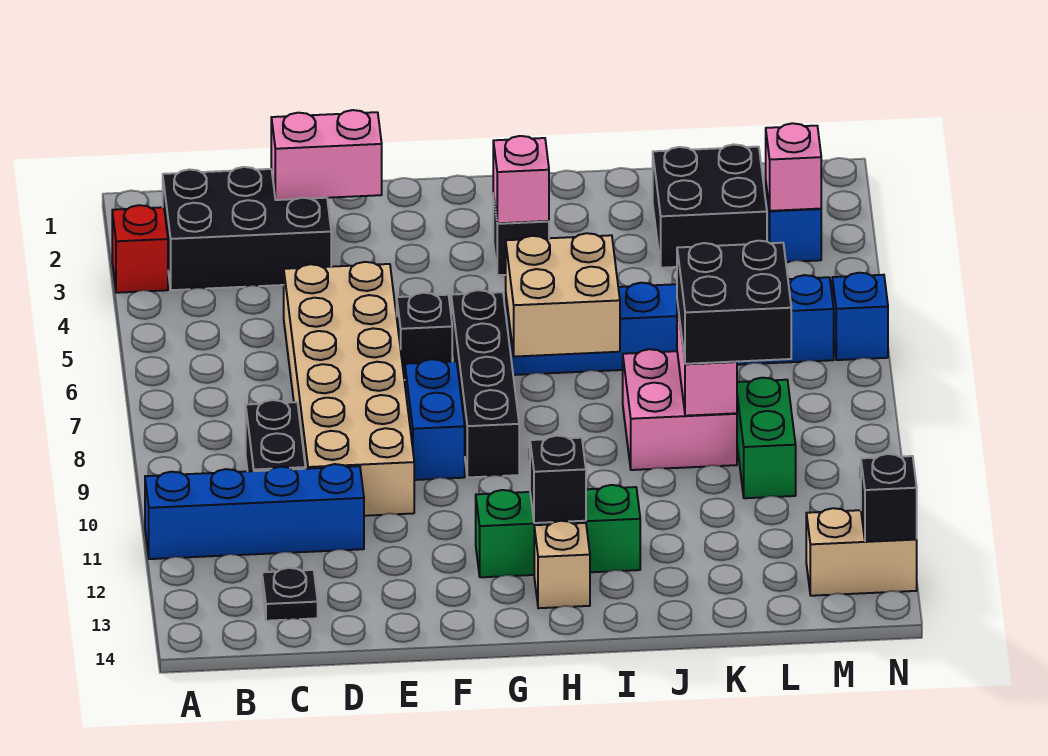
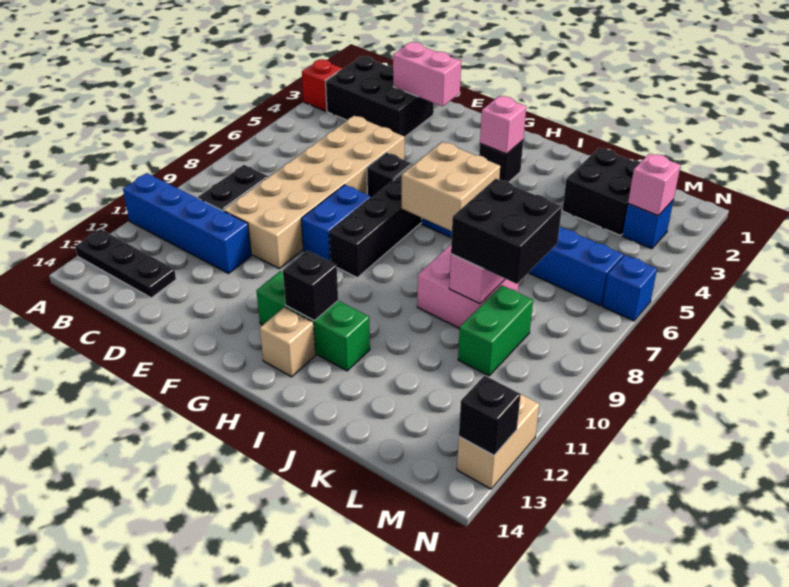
black 1x1 plate [262,568,318,621] -> black 1x3 plate [75,229,176,298]
tan 1x2 brick [806,508,917,596] -> tan 1x2 brick turned to [457,394,539,489]

